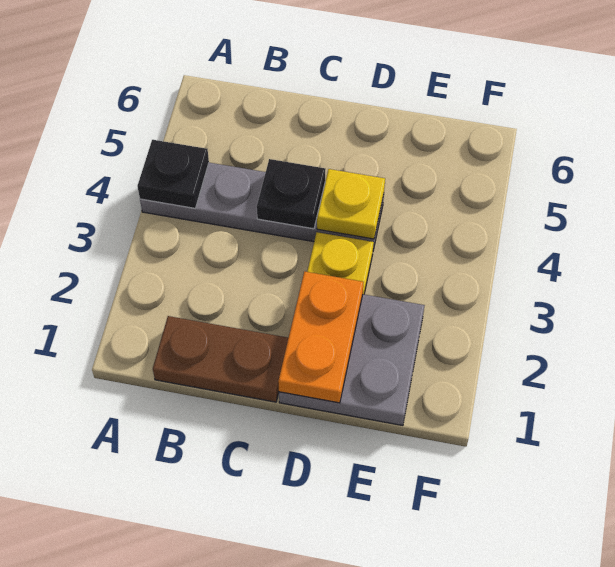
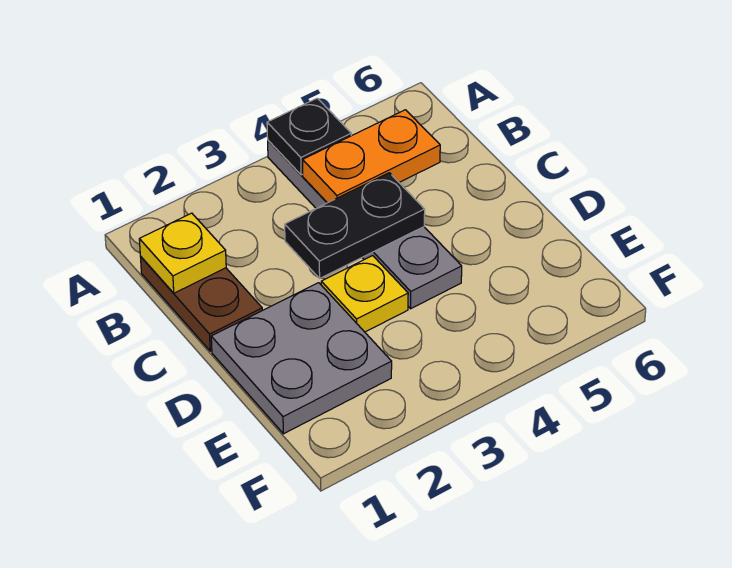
black 1x1 plate [257,159,325,229] -> black 1x2 plate [285,173,425,278]
orange 1x2 plate [278,271,364,403] -> orange 1x2 plate moved to [303,110,440,203]
yellow 1x1 plate [317,169,385,239] -> yellow 1x1 plate moved to [139,213,226,293]

